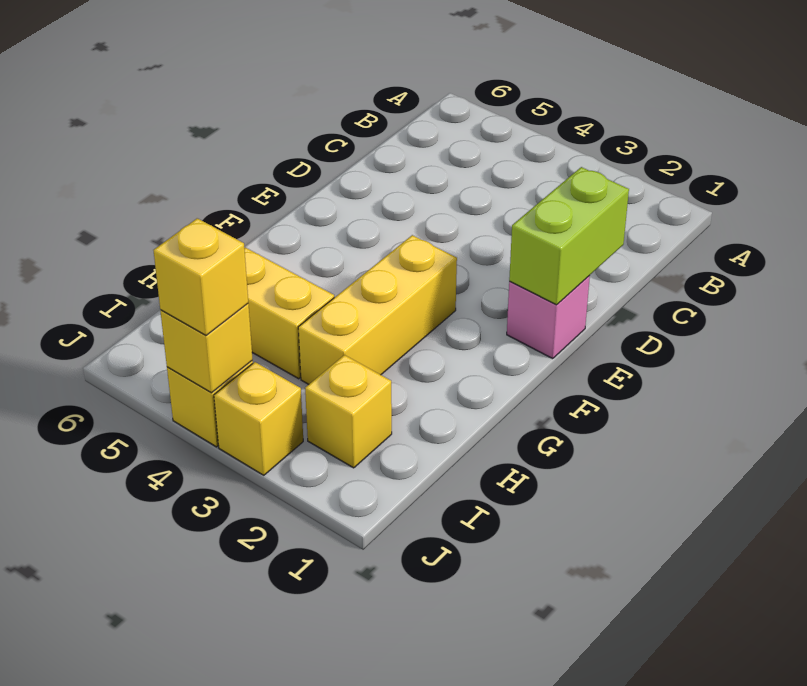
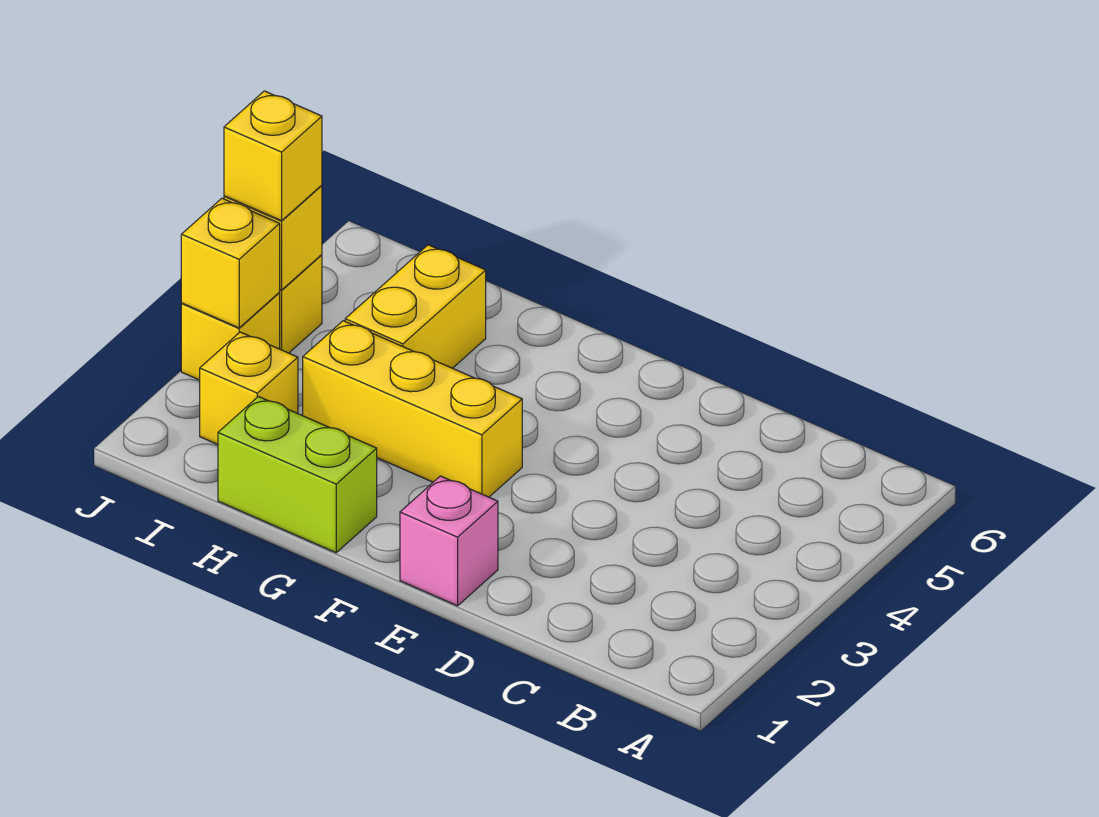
lime 1x2 brick [509,167,629,305] -> lime 1x2 brick moved to [218,397,377,553]
none -> yellow 1x1 brick [181,198,280,328]

